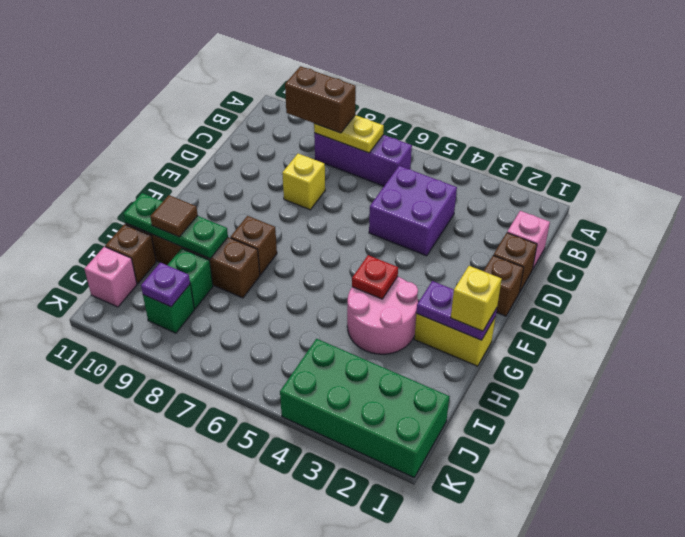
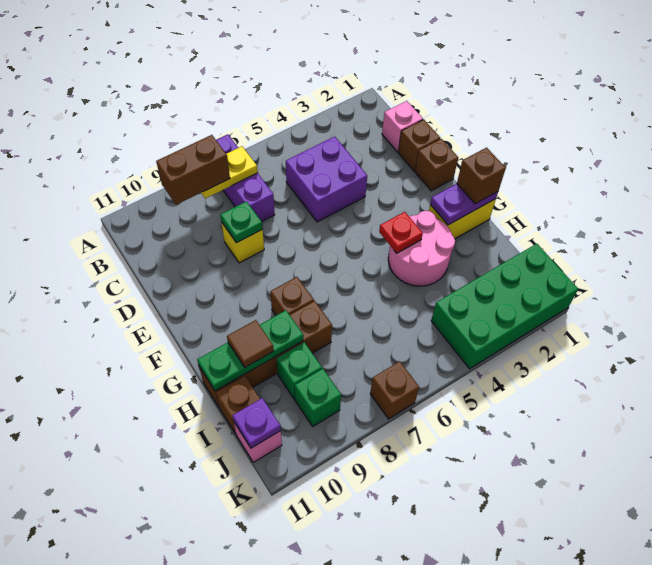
purple 1x3 brick [314,133,412,186] -> purple 1x3 brick turned to [216,134,275,222]
none -> green 1x1 plate [220,201,263,243]
yellow 1x1 brick [451,266,502,331] -> brown 1x1 brick [457,148,506,204]
purple 1x1 plate [141,262,190,307] -> purple 1x1 plate moved to [232,398,281,448]
none -> brown 1x1 brick [370,361,419,419]

